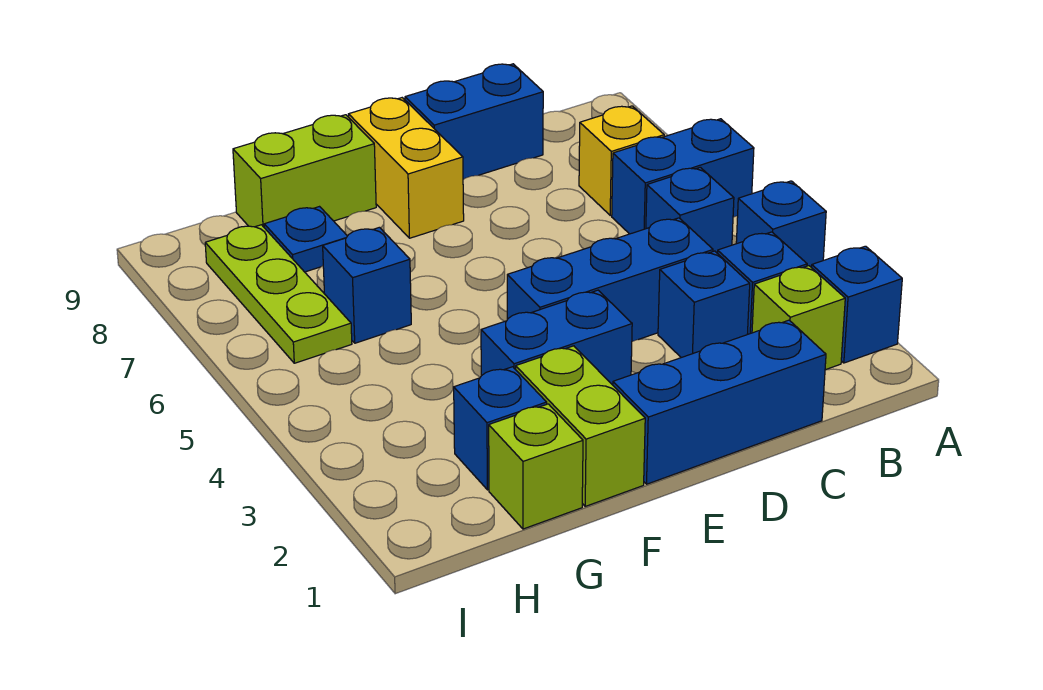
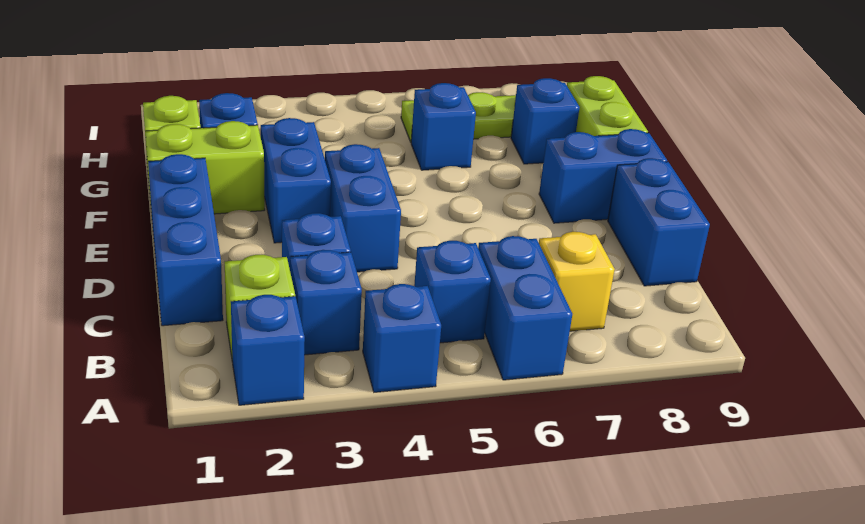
blue 1x3 brick [507,218,713,341] -> blue 1x2 brick [325,144,401,272]
yellow 1x2 brick [349,98,464,238] -> blue 1x2 brick [539,129,667,223]
blue 1x1 plate [264,207,347,272] -> blue 1x1 brick [511,78,580,164]

